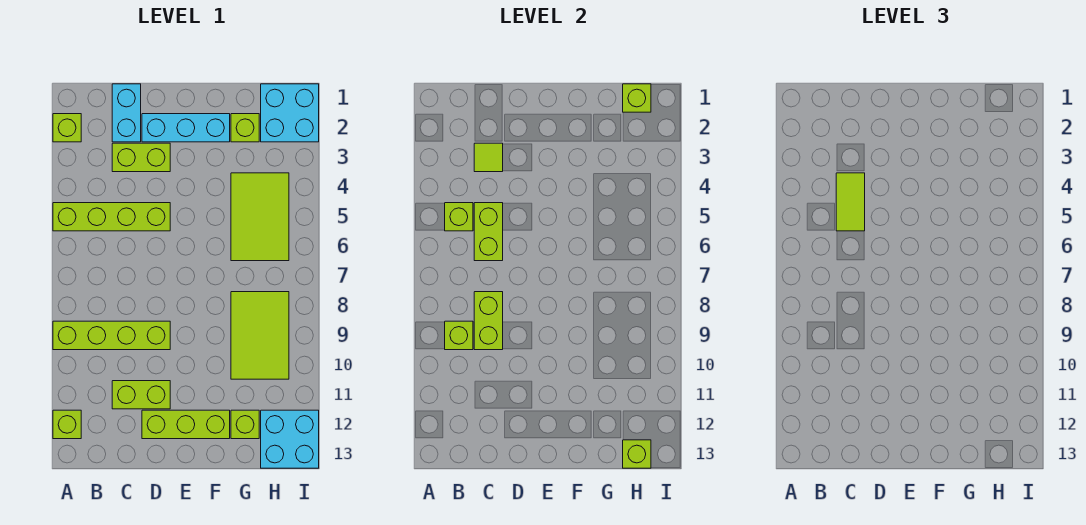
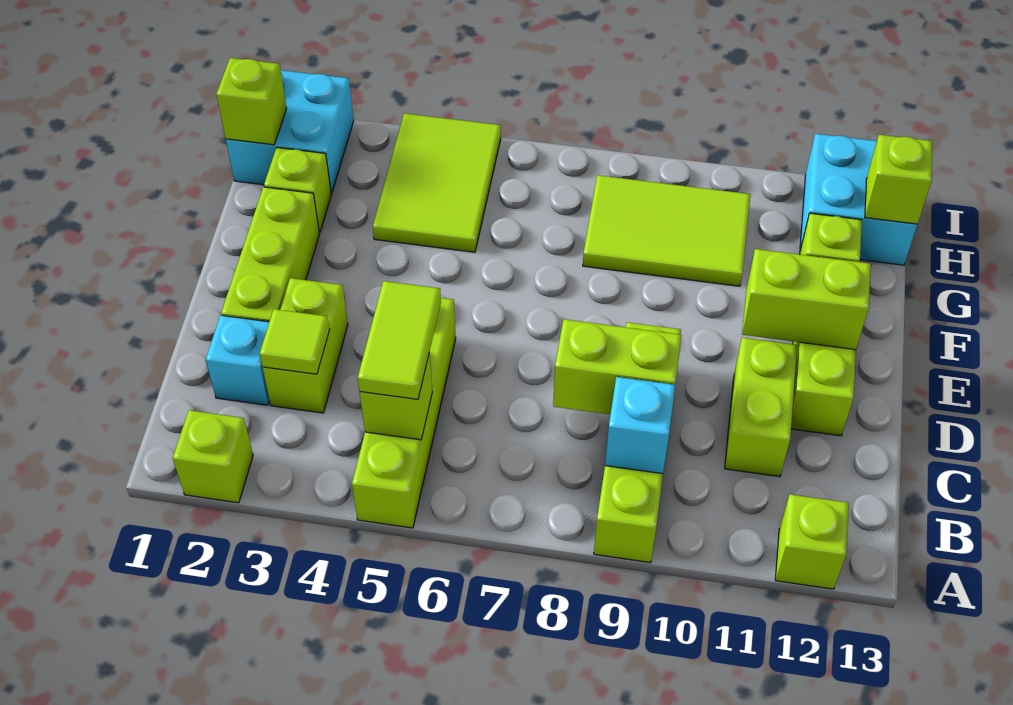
lime 1x1 brick [445,321,473,350] -> cyan 1x1 brick [605,377,675,474]
cyan 1x2 brick [112,84,141,142] -> cyan 1x1 brick [206,315,270,405]
lime 1x2 tile [836,173,865,231] -> lime 1x2 tile turned to [358,281,441,399]
lime 1x2 brick [474,203,503,261] -> lime 1x2 brick moved to [742,249,871,350]
cyan 1x3 brick [142,114,230,142] -> lime 1x3 brick [221,187,320,322]
lime 2x3 tile [231,173,289,261] -> lime 2x3 tile turned to [373,113,501,252]

